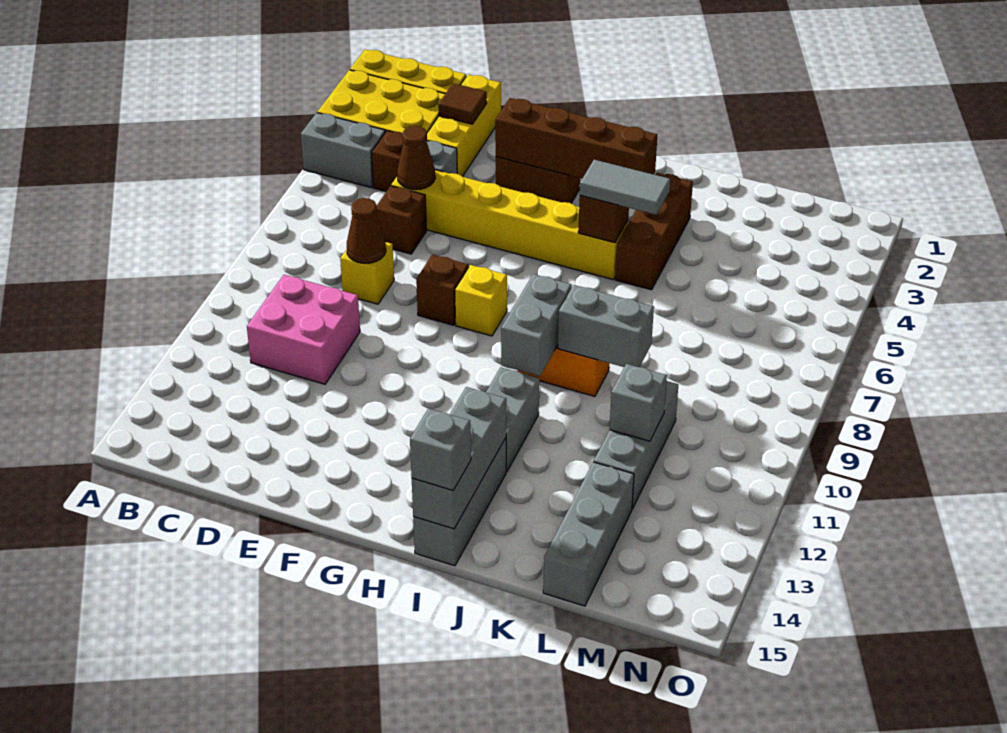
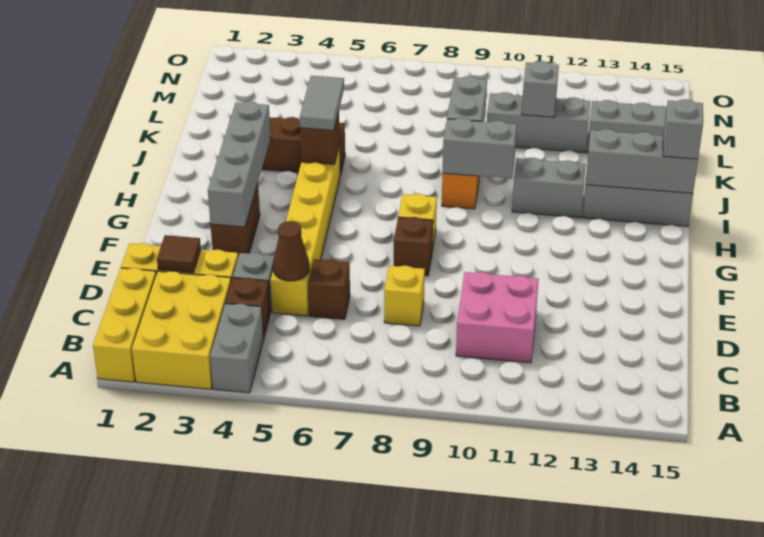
brown 1x1 cone [347,198,386,263] -> none
brown 1x4 brick [495,98,657,179] -> grey 1x4 brick [208,101,271,227]

